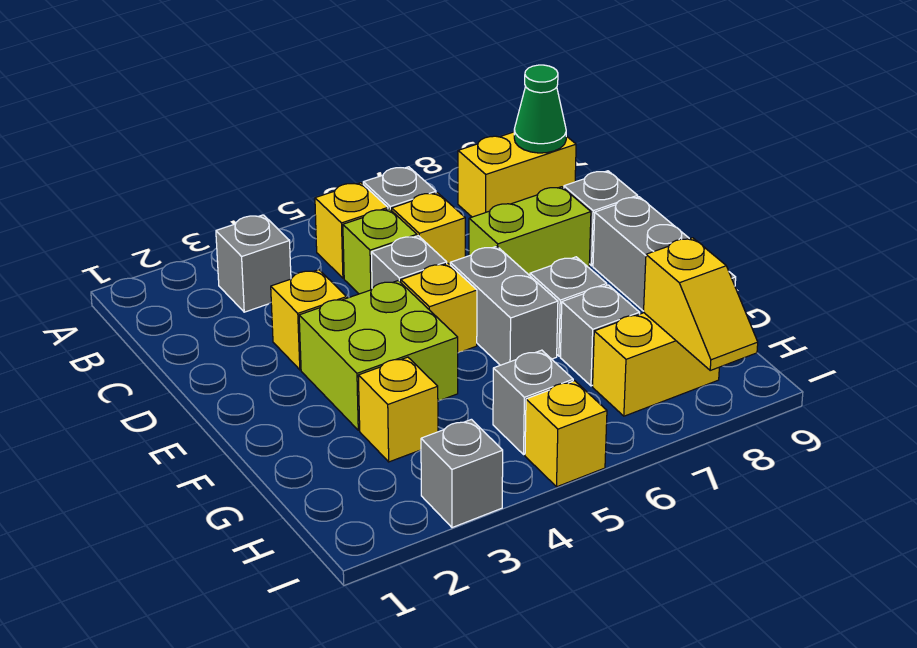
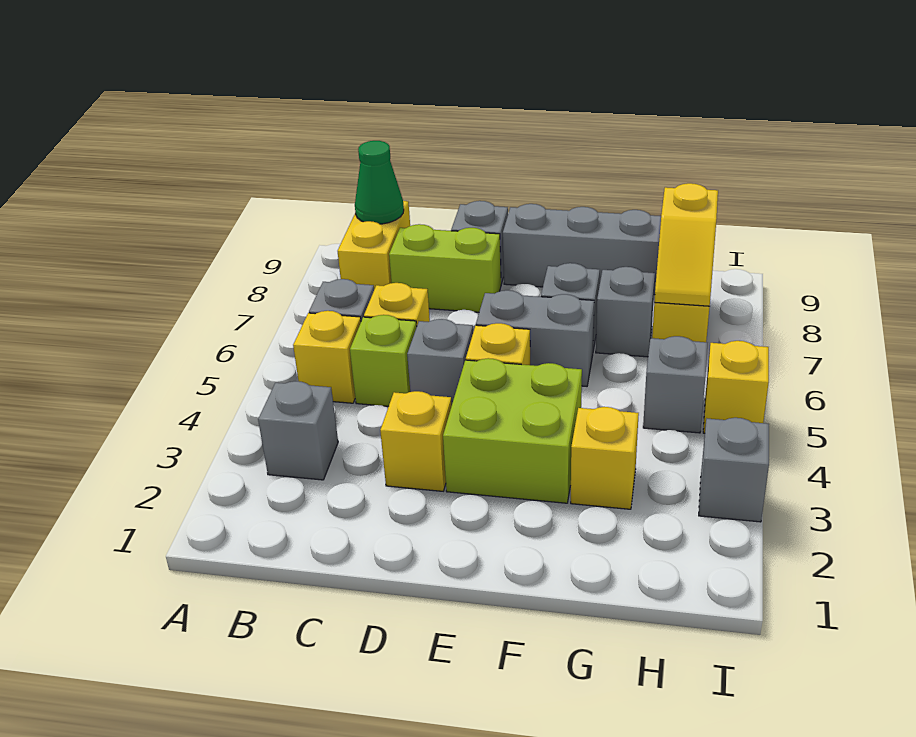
lime 1x2 brick [469,187,591,275] -> lime 1x2 brick turned to [389,224,501,312]
yellow 1x2 slope [644,238,758,370] -> yellow 1x2 slope turned to [654,183,718,306]

